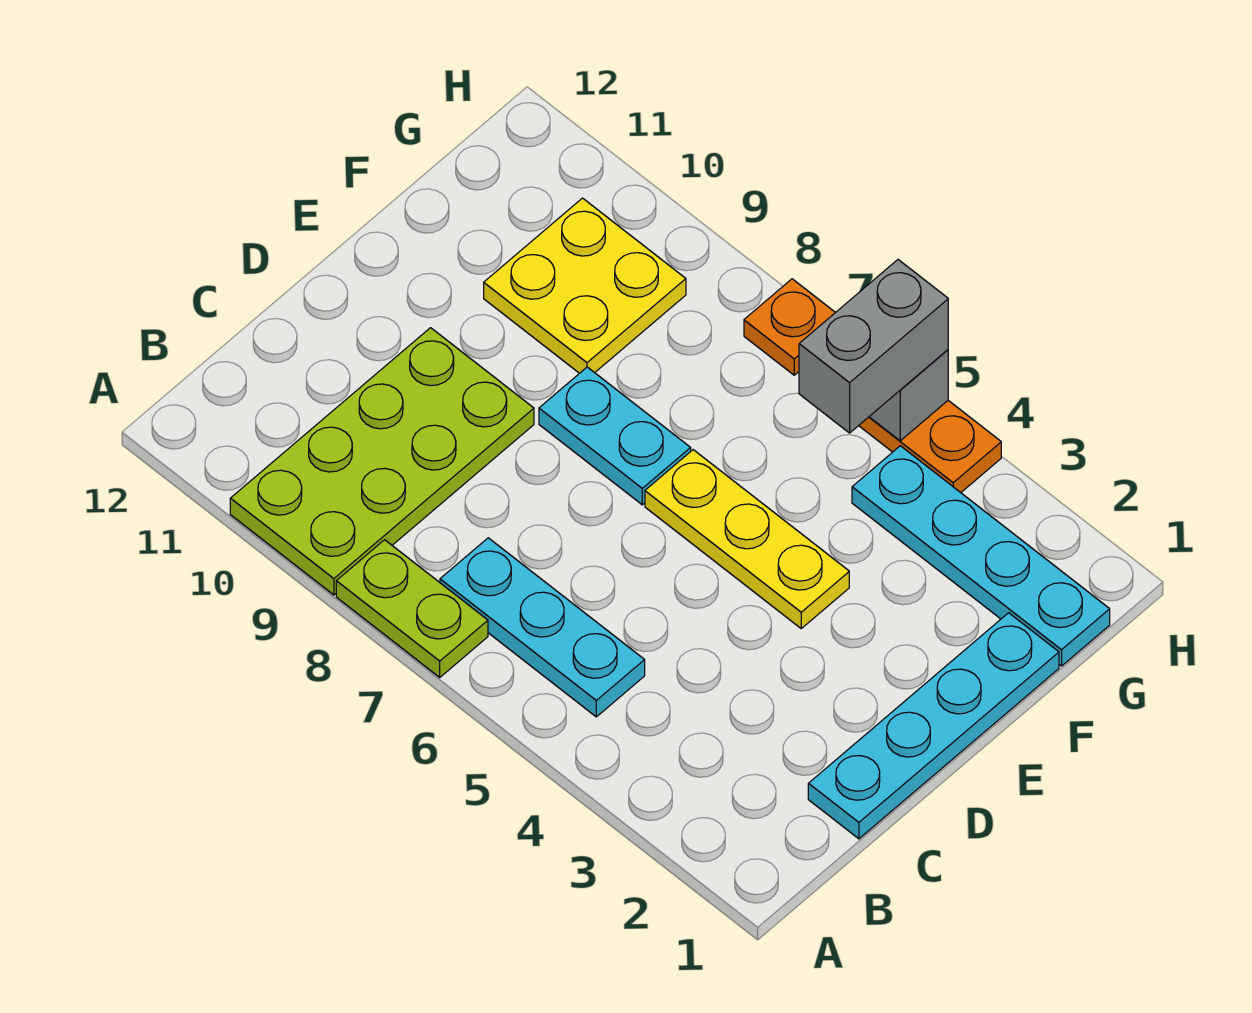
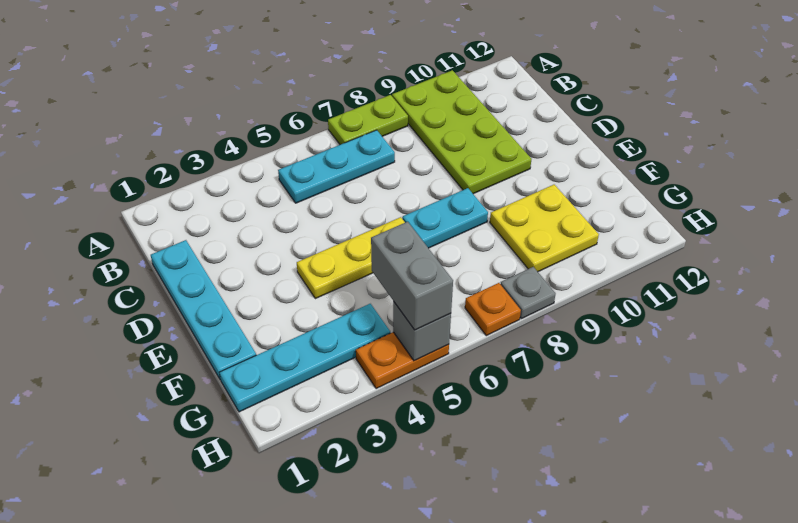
none -> grey 1x1 plate [501,267,555,319]

